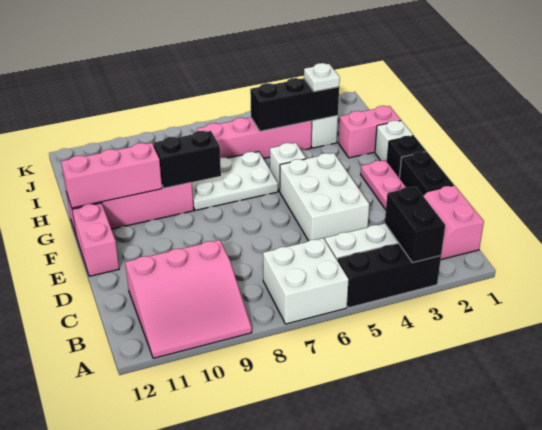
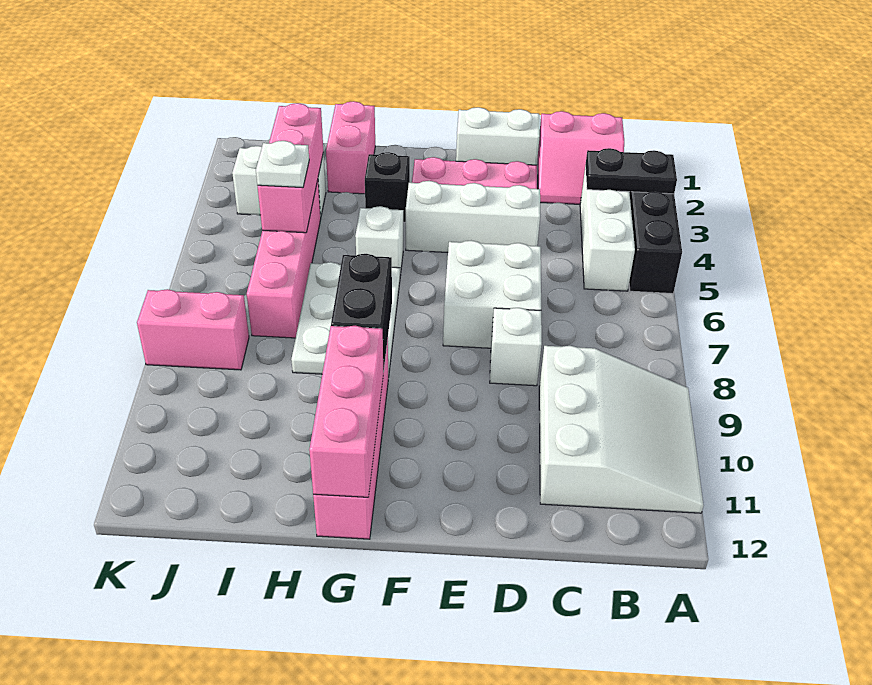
black 1x2 brick [385,187,445,263] -> black 1x2 plate [585,148,677,194]
white 2x2 brick [263,238,349,324] -> white 2x2 brick moved to [443,240,541,348]
pink 3x3 slope [125,240,252,358] -> white 3x3 slope [539,346,703,513]
black 1x2 brick [400,151,454,196] -> white 1x2 brick [456,107,540,165]
white 2x3 brick [279,153,369,241] -> white 1x3 brick [406,181,540,252]
pink 1x2 brick [72,203,119,276] -> pink 1x2 brick moved to [137,289,249,370]
black 1x1 brick [387,136,426,178] -> black 1x1 brick moved to [365,152,410,222]
white 1x1 brick [375,120,413,161] -> white 1x1 brick moved to [490,308,542,386]
black 1x3 brick [250,78,339,131] -> pink 1x3 brick [258,103,323,233]
white 1x1 plate [304,63,340,92] -> white 1x1 plate moved to [256,141,309,188]

